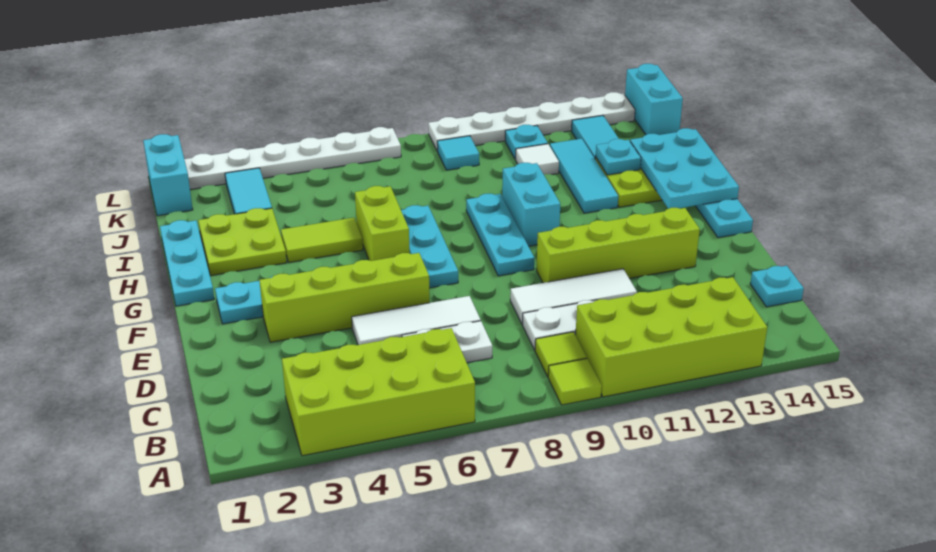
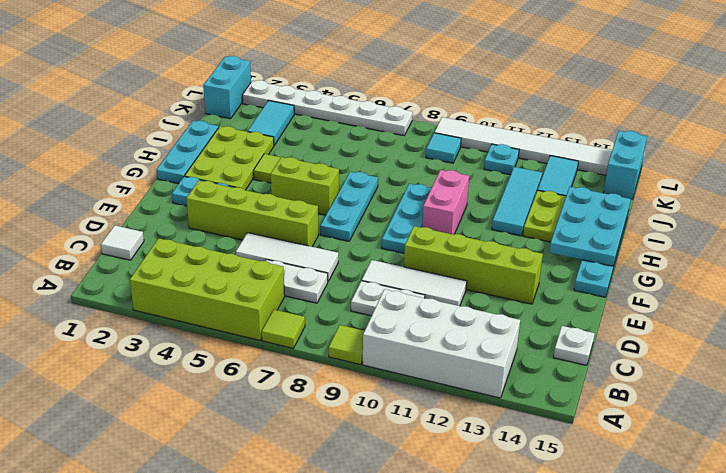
lime 2x4 brick [575,277,767,397] -> white 2x4 brick [363,289,520,398]
lime 1x1 tile [535,332,587,376] -> lime 1x1 tile moved to [262,310,305,348]
cyan 1x1 plate [750,266,804,307] -> white 1x1 plate [554,326,595,365]
lime 1x2 brick [355,186,410,261] -> lime 1x2 brick turned to [271,157,339,215]
cyan 1x2 brick [502,163,560,246] -> pink 1x2 brick [422,170,469,235]
lime 2x2 plate [198,208,287,276] -> lime 2x3 plate [185,126,274,190]
cyan 1x1 plate [596,139,641,175] -> none
white 1x1 tile [516,144,559,175] -> white 1x1 tile moved to [101,226,144,260]
white 1x6 plate [428,92,635,151] -> white 1x6 tile [434,117,612,175]

